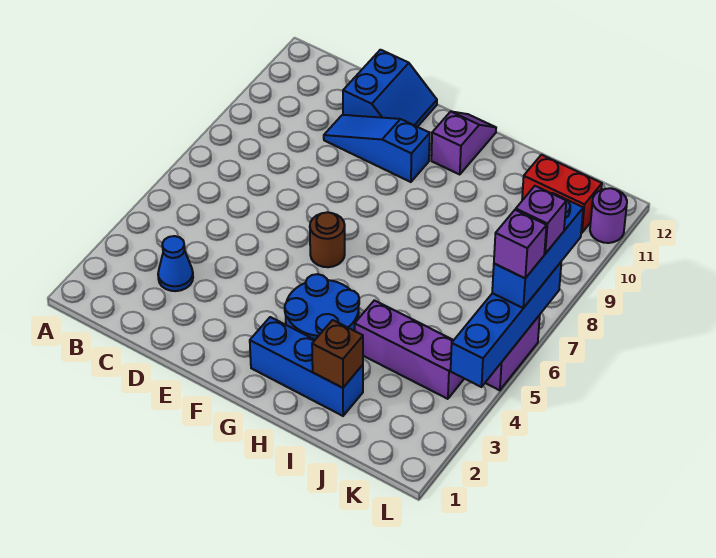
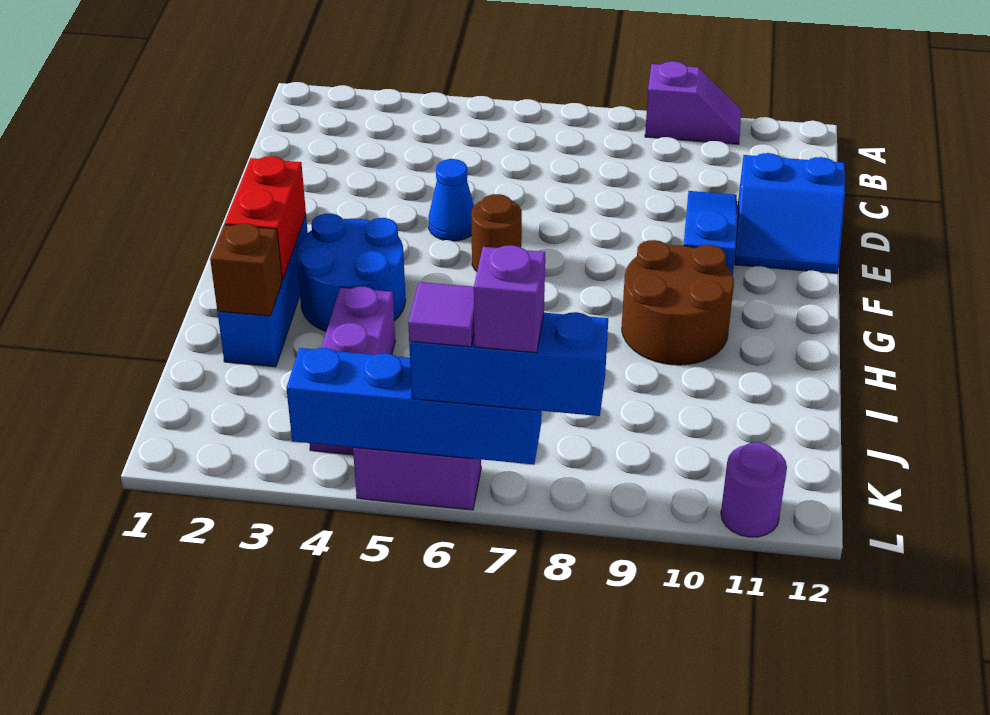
blue 1x1 cone [158,236,193,291] -> blue 1x1 cone moved to [429,159,474,241]
none -> brown 2x2 round brick [622,240,734,365]
purple 1x2 slope [431,112,496,174] -> purple 1x2 slope moved to [645,61,741,144]
red 1x2 brick [522,155,602,233] -> red 1x2 brick moved to [224,156,306,280]
purple 1x1 brick [494,210,547,278] -> purple 1x1 tile [408,282,474,347]

